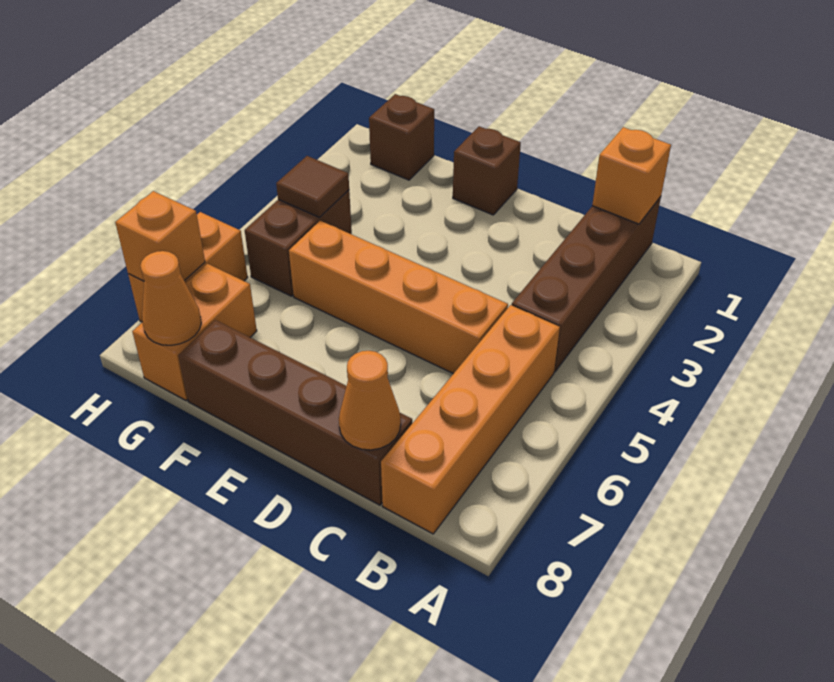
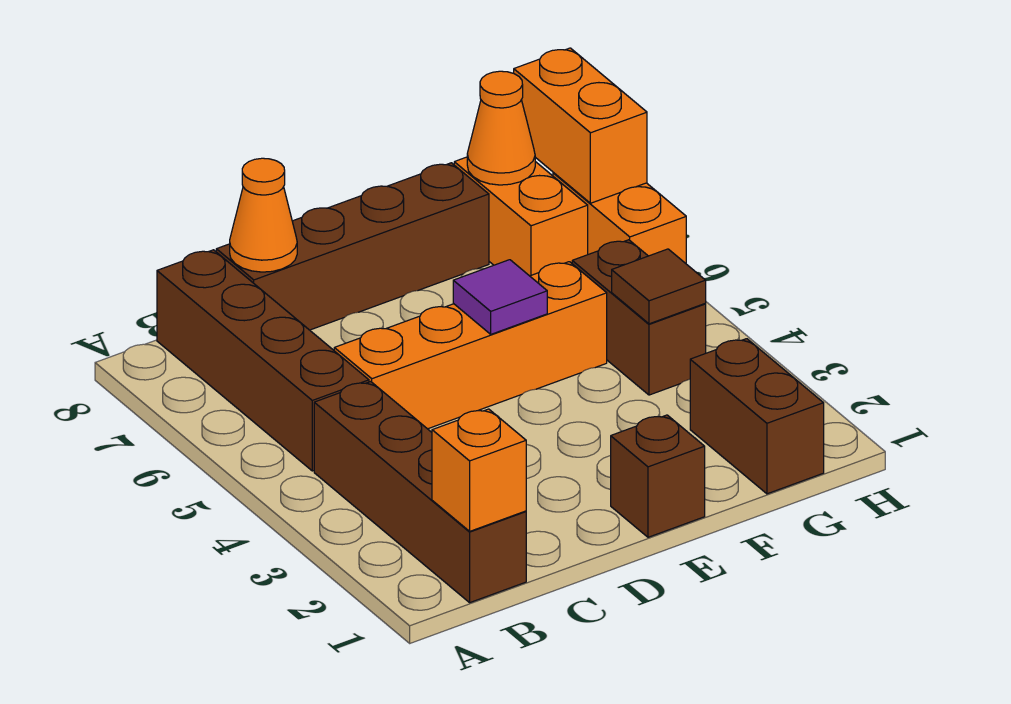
orange 1x4 brick [381,305,560,534] -> brown 1x4 brick [157,250,369,471]
none -> purple 1x1 tile [453,260,547,334]
brown 1x1 brick [369,94,434,180] -> brown 1x2 brick [690,339,824,494]
orange 1x1 brick [115,191,205,281] -> orange 1x2 brick [514,48,647,203]

